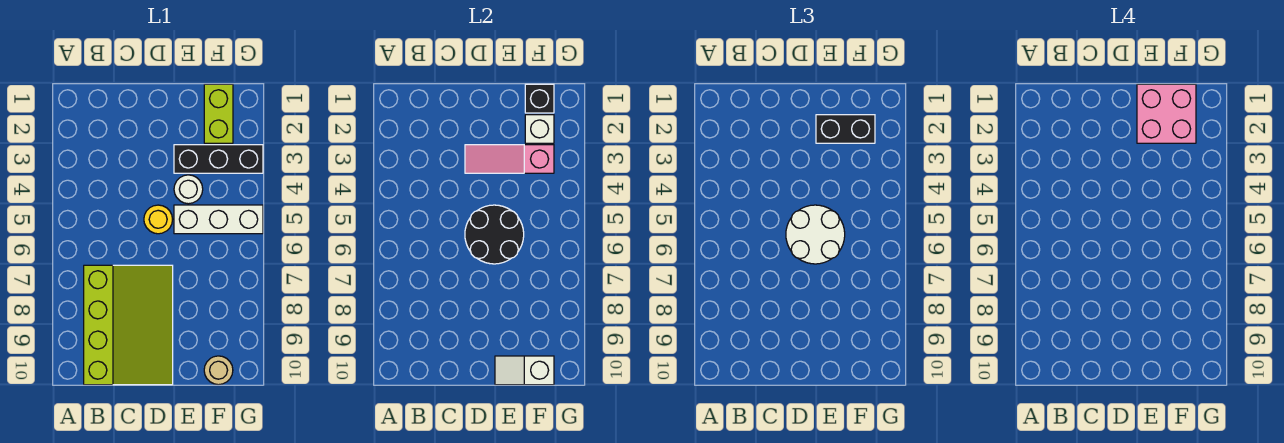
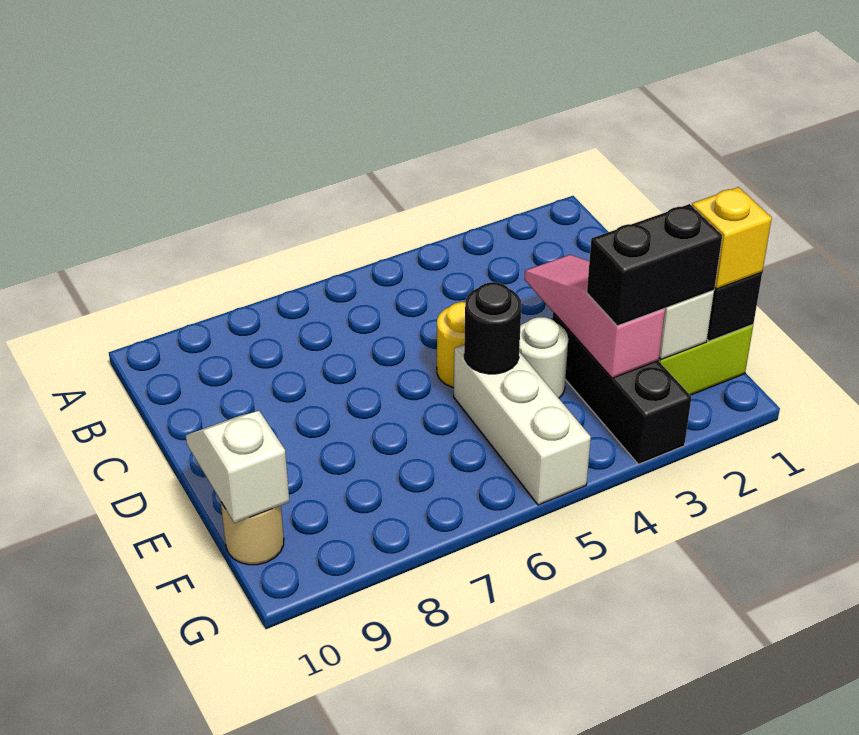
lime 3x4 slope [84,265,173,385] -> none
black 2x2 round brick [465,205,524,264] -> black 1x1 round brick [464,282,521,374]
white 2x2 round brick [786,205,845,264] -> none
pink 2x2 brick [1137,84,1196,143] -> none
black 1x2 brick [816,115,875,143] -> black 1x2 brick turned to [587,204,722,326]
none -> yellow 1x1 brick [692,187,772,289]

